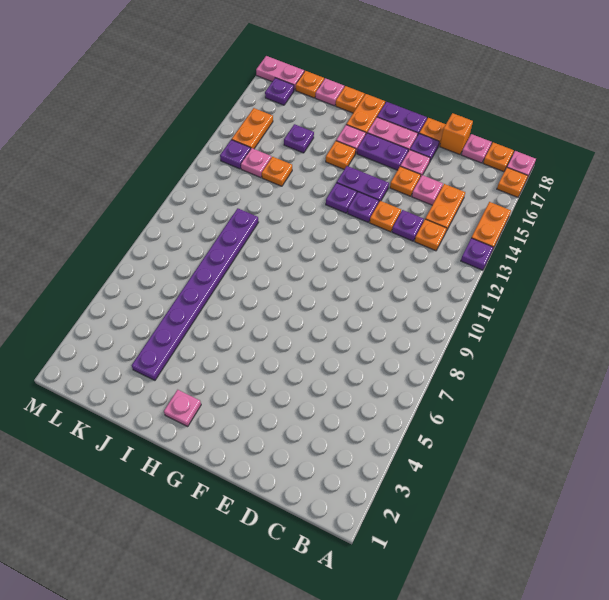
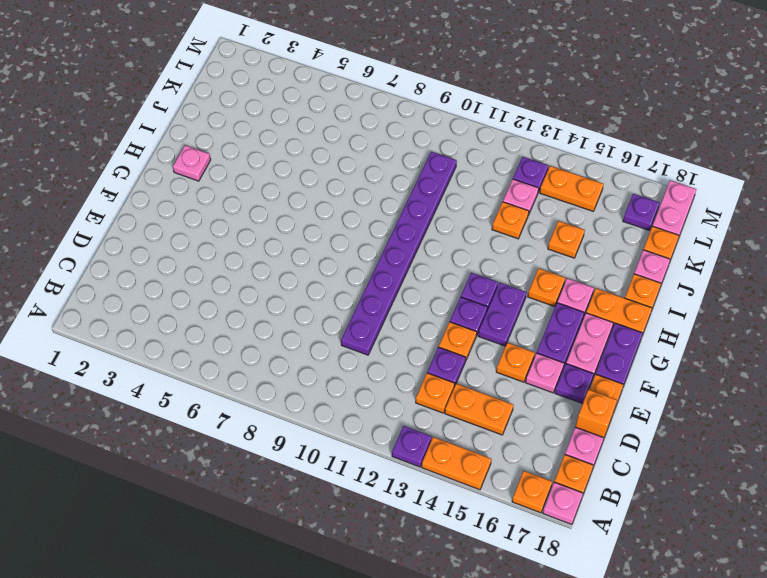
pink 1x1 plate [412,175,443,205] -> none
purple 1x8 plate [132,208,258,380] -> purple 1x8 plate turned to [341,152,457,355]
purple 1x1 plate [284,124,314,153] -> orange 1x1 plate [548,221,585,258]

